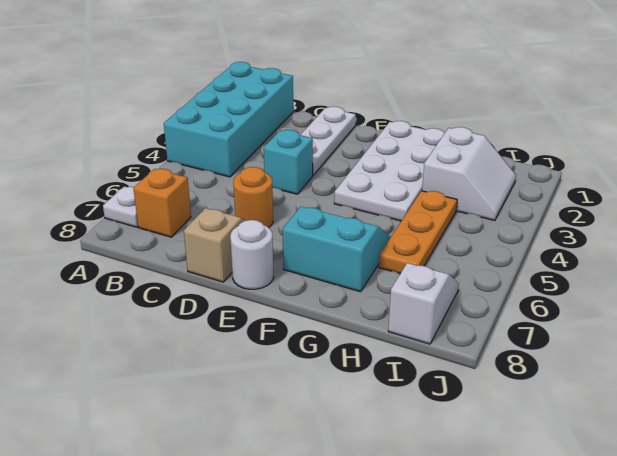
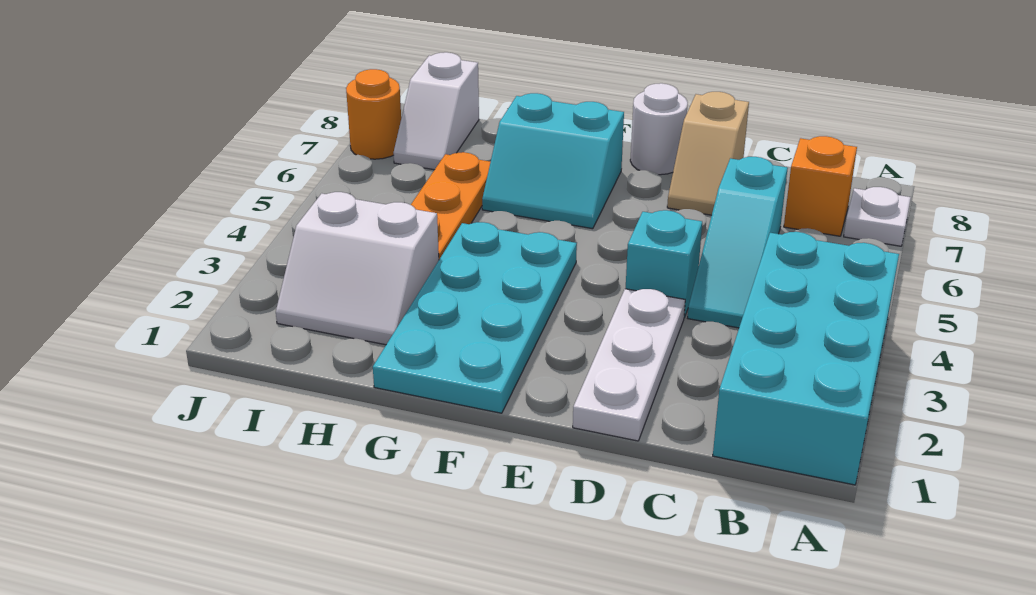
none -> cyan 1x3 slope [688,157,788,328]
orange 1x1 round brick [233,167,273,228] -> orange 1x1 round brick moved to [346,69,401,159]
white 2x4 plate [334,121,445,221] -> cyan 2x4 plate [373,222,577,413]
white 2x2 slope [422,127,516,221] -> white 2x2 slope turned to [276,192,439,345]

